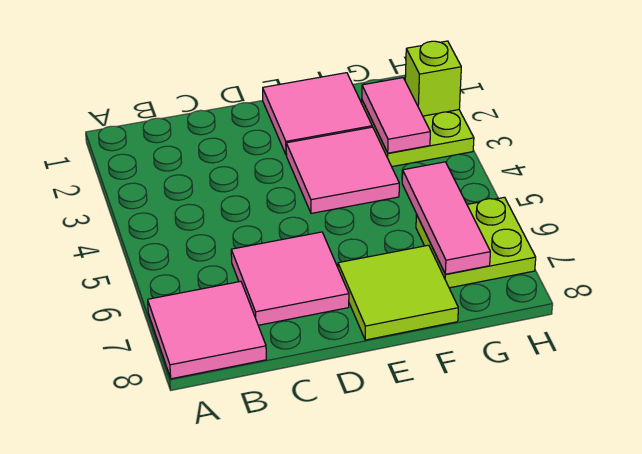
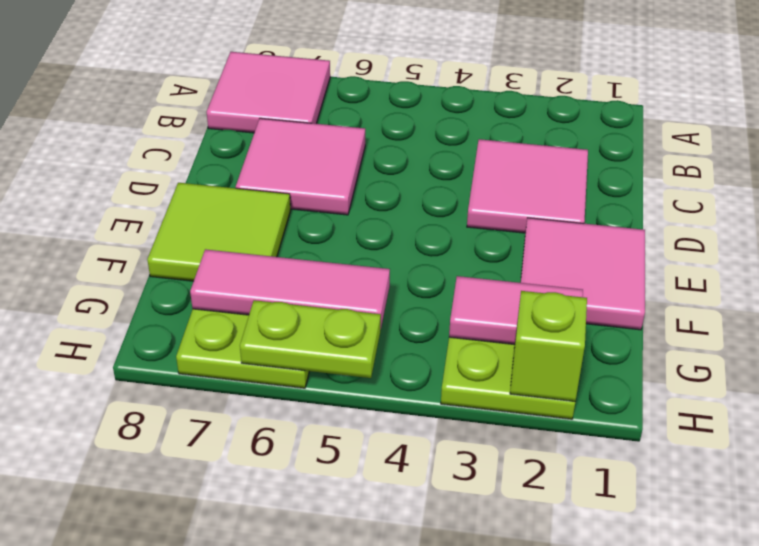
pink 2x2 tile [286,127,399,213] -> pink 2x2 tile moved to [467,139,588,233]
none -> lime 1x2 plate [240,300,381,378]

